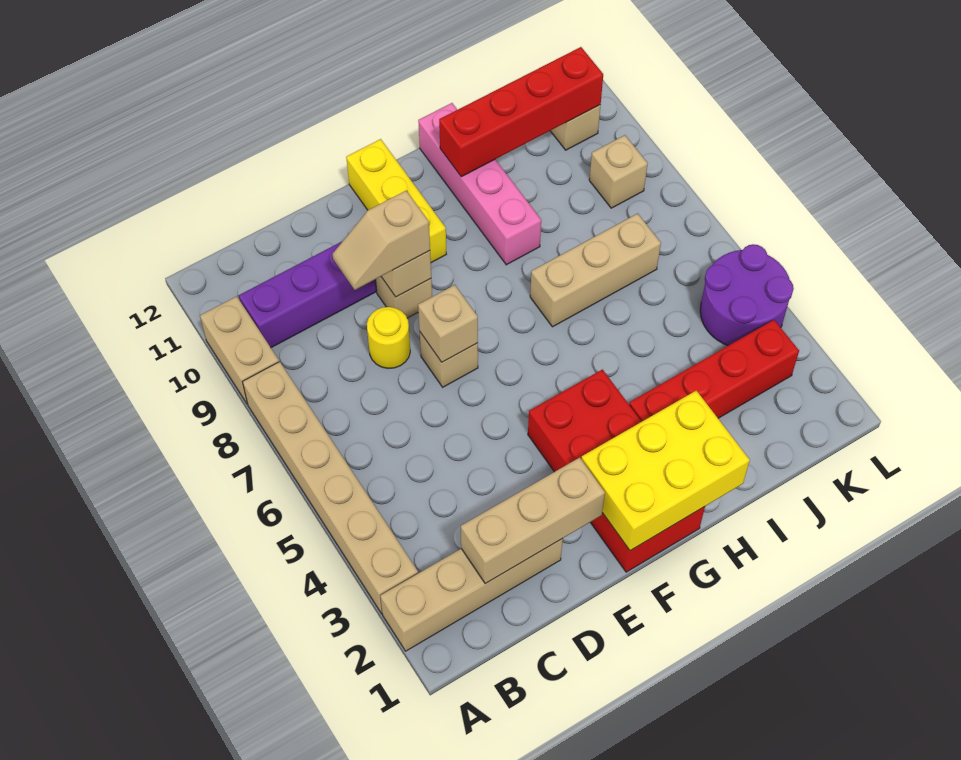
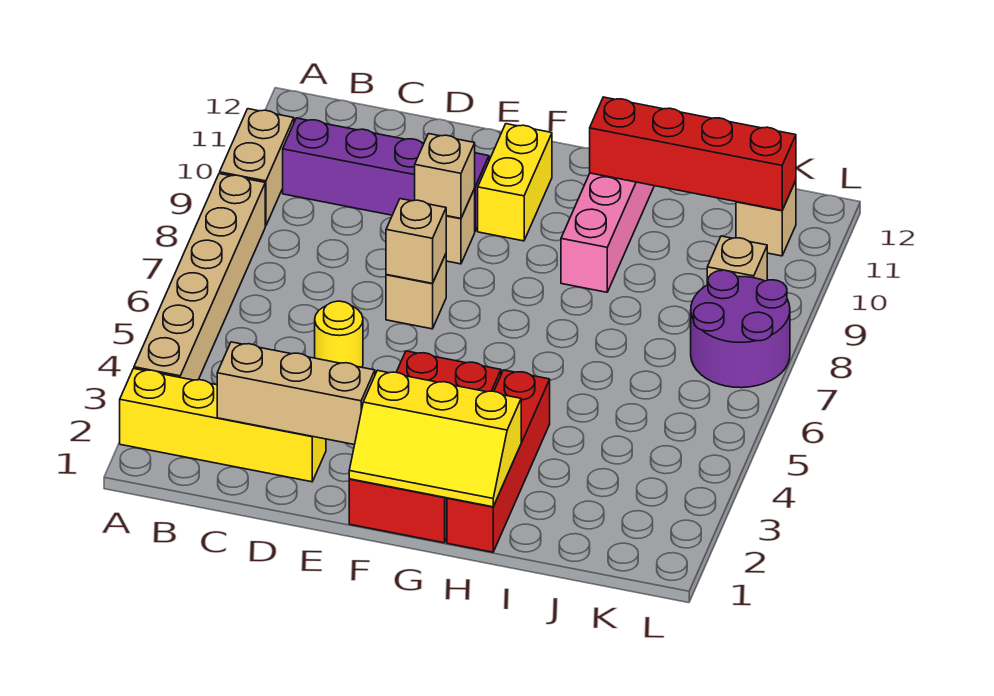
tan 1x4 brick [380,539,563,651] -> yellow 1x4 brick [120,369,326,482]
yellow 1x1 round brick [367,307,410,369] -> yellow 1x1 round brick moved to [315,301,363,367]
tan 1x2 slope [333,191,430,290] -> none
yellow 2x3 brick [581,391,750,551] -> yellow 2x3 slope [349,370,521,507]
yellow 1x3 brick [346,139,446,263] -> yellow 1x2 brick [478,124,552,241]
red 1x4 brick [629,320,799,421] -> red 1x4 brick turned to [447,370,550,552]
tan 1x3 brick [530,213,661,327] -> none
purple 2x2 round brick [700,244,794,346] -> purple 2x2 round brick moved to [691,270,790,388]

